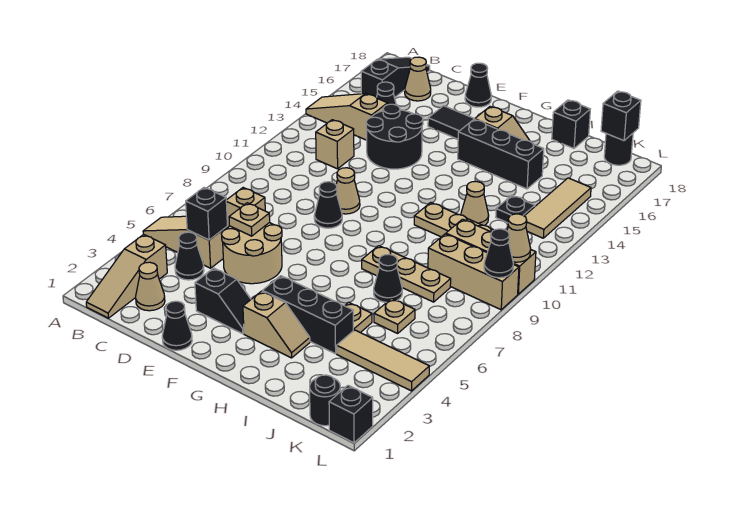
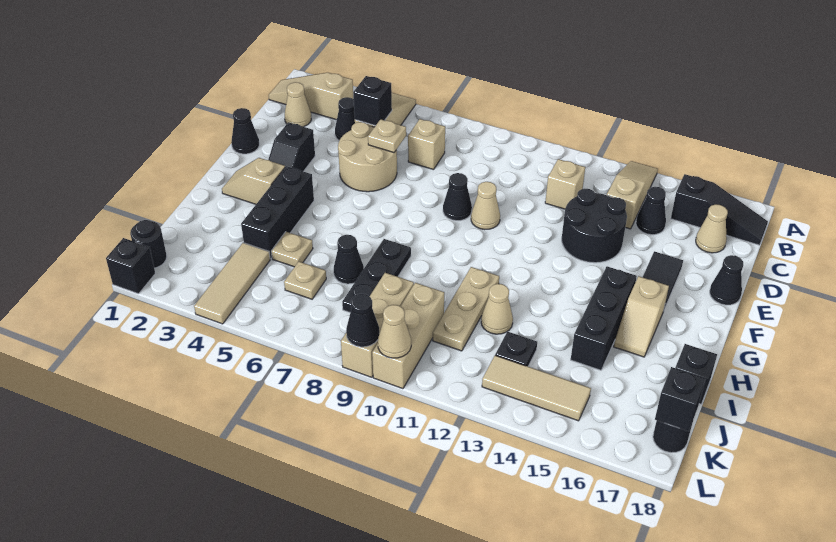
tan 1x2 slope [243,291,310,358] -> tan 1x2 slope turned to [222,158,285,204]
tan 1x3 plate [362,246,451,302] -> black 1x3 plate [342,239,411,313]

